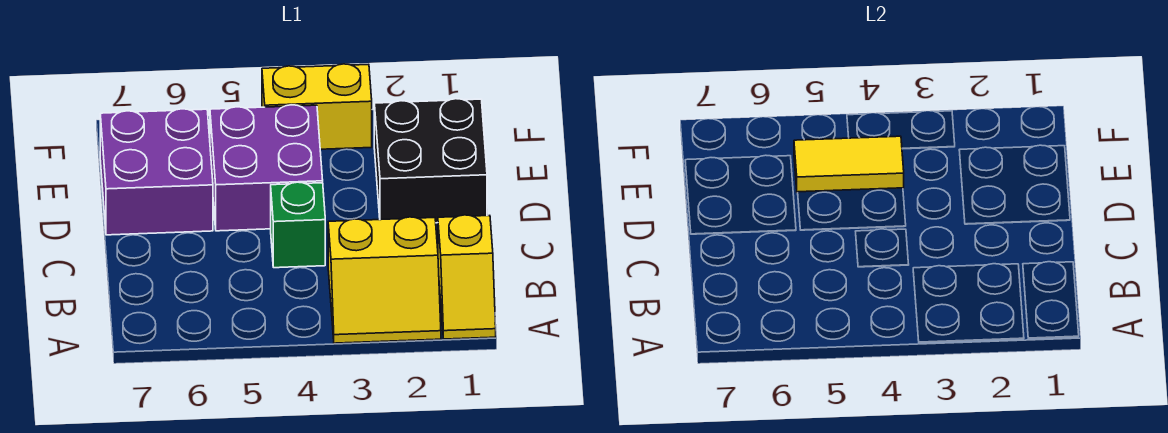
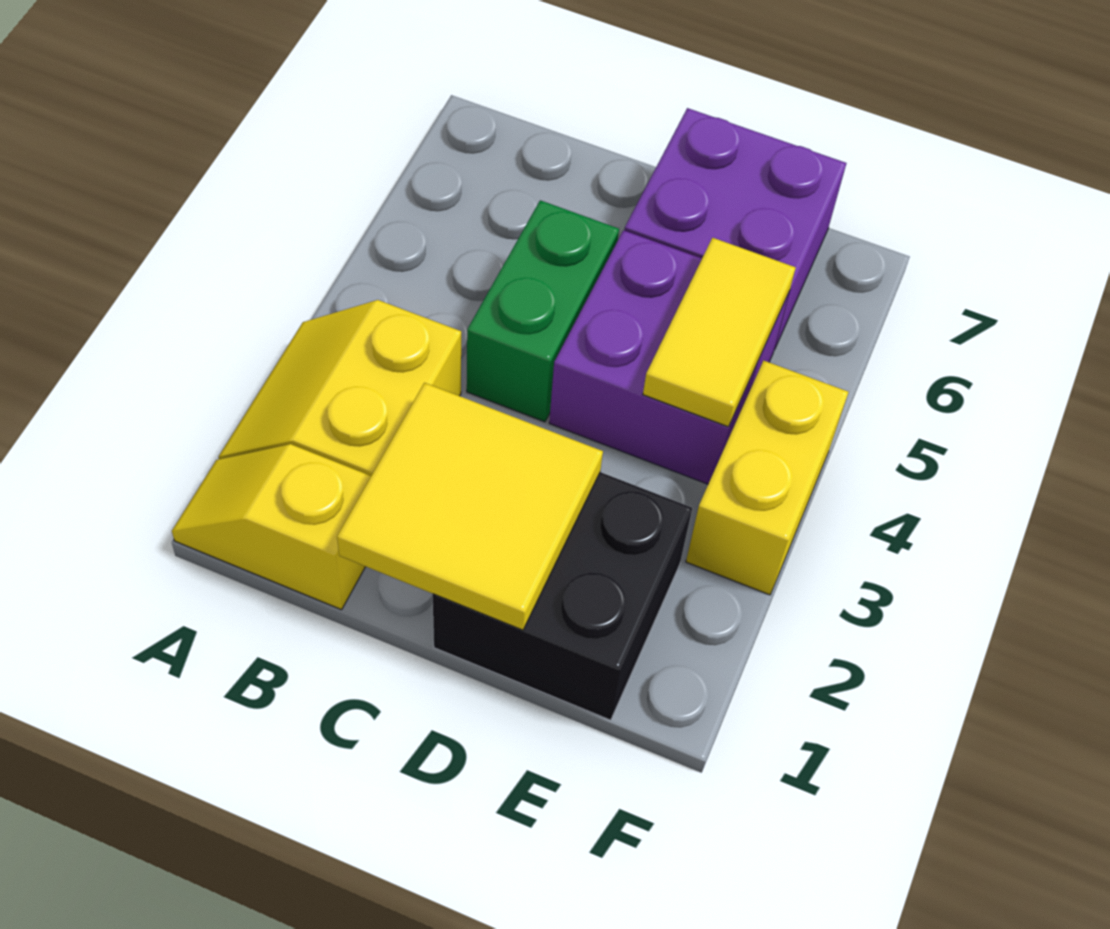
none -> yellow 2x2 tile [337,383,603,630]
green 1x1 brick [271,182,325,268] -> green 1x2 brick [467,200,619,422]

